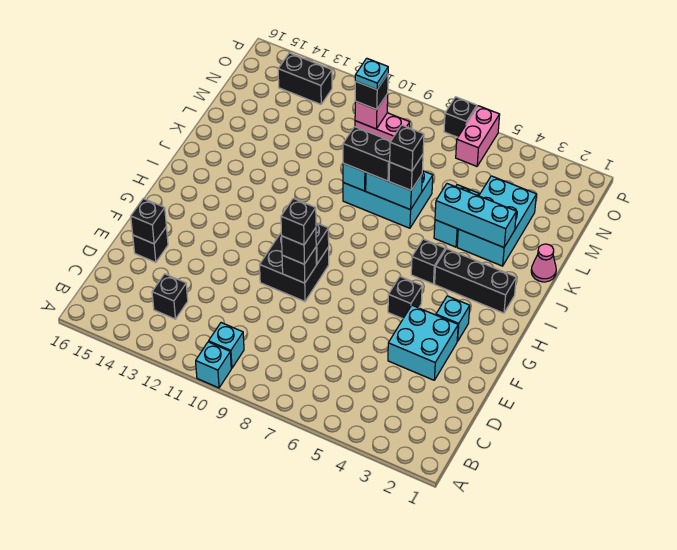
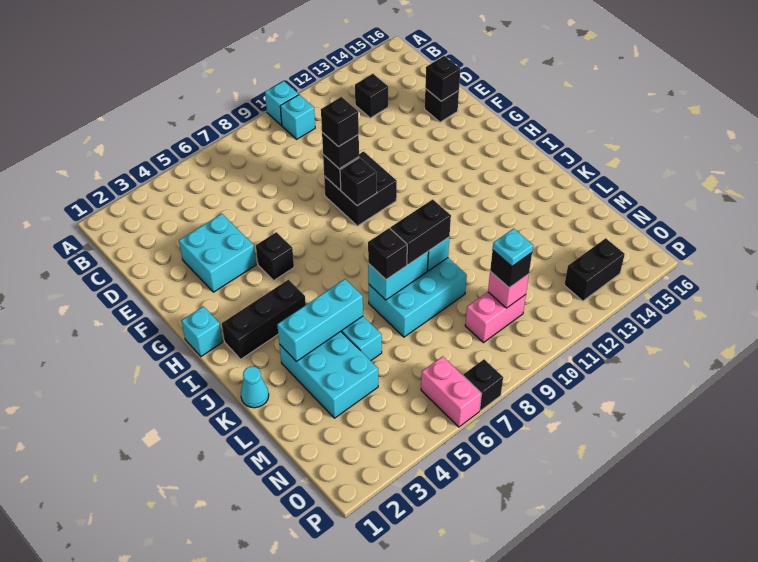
cyan 1x1 brick [436,296,470,341] -> cyan 1x1 brick moved to [181,306,223,356]
black 1x1 brick [411,239,445,284] -> none
pink 1x1 cone [531,244,556,282] -> cyan 1x1 cone [241,366,269,408]
black 1x1 brick [390,125,424,171] -> none

